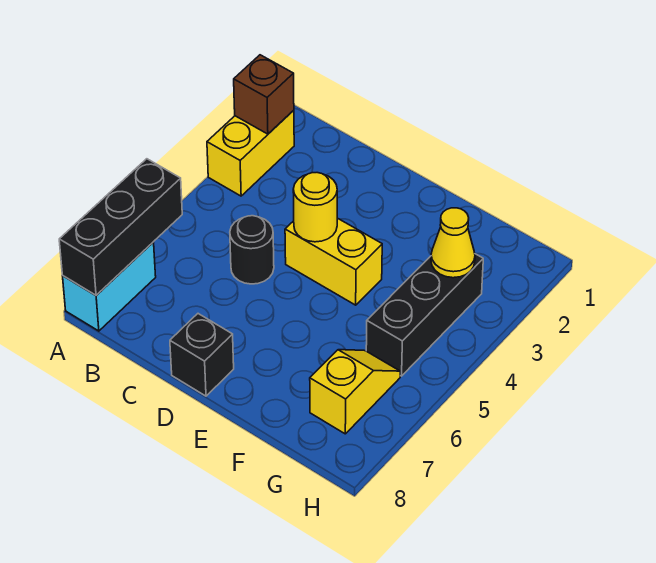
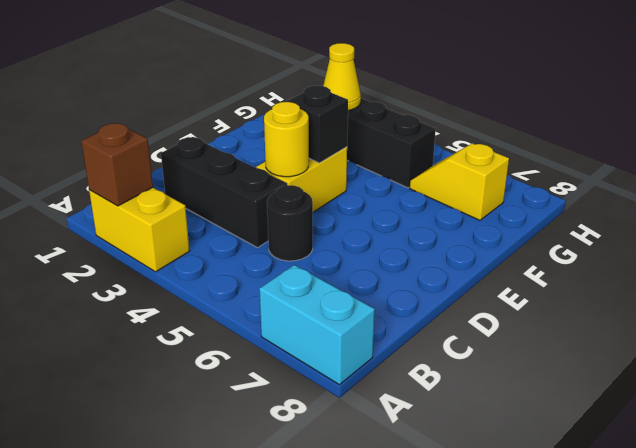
black 1x3 brick [59,159,182,295] -> black 1x3 brick moved to [161,137,287,248]
black 1x1 brick [170,314,234,396] -> black 1x1 brick moved to [287,86,348,163]

